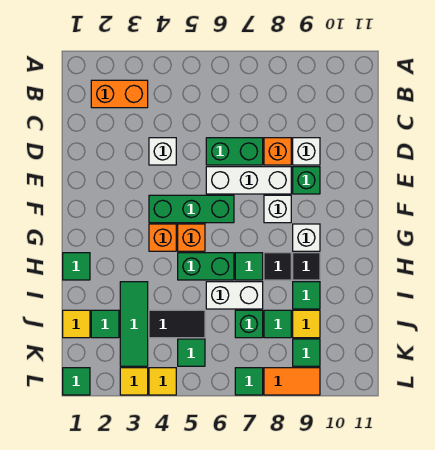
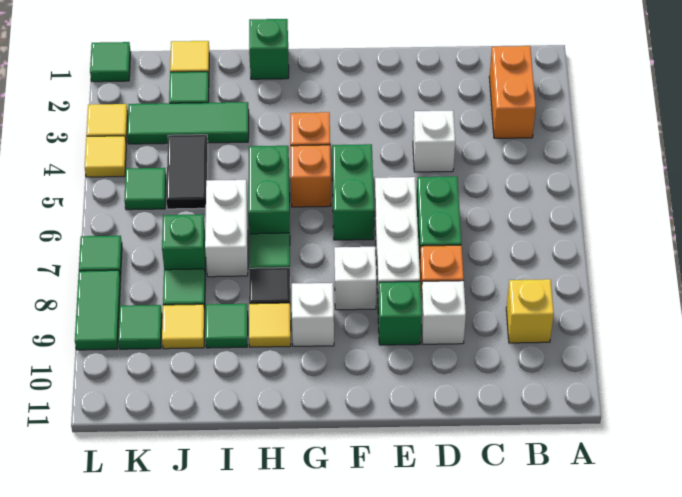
none -> yellow 1x1 brick [506,279,554,343]
green 1x3 brick [149,195,234,223] -> green 1x2 brick [332,144,374,240]
green 1x1 tile [63,253,90,280] -> green 1x1 brick [249,19,289,79]
black 1x1 tile [293,253,320,280] -> yellow 1x1 tile [249,303,291,347]
orange 1x2 tile [264,368,320,395] -> green 1x2 tile [75,270,121,350]

